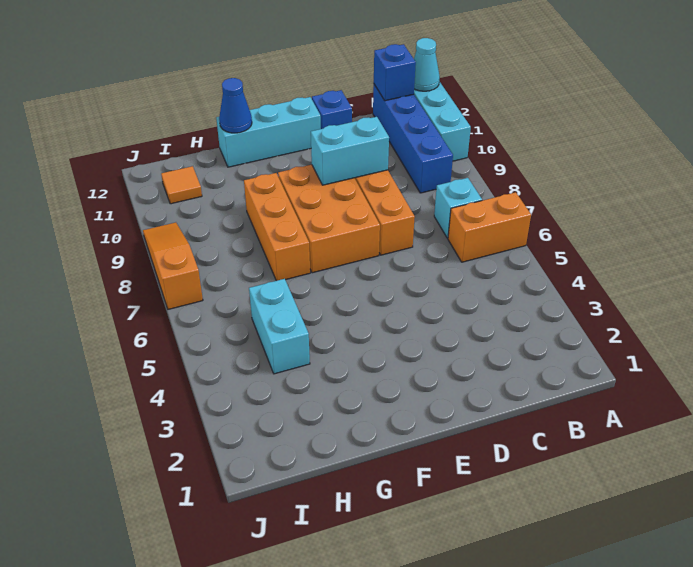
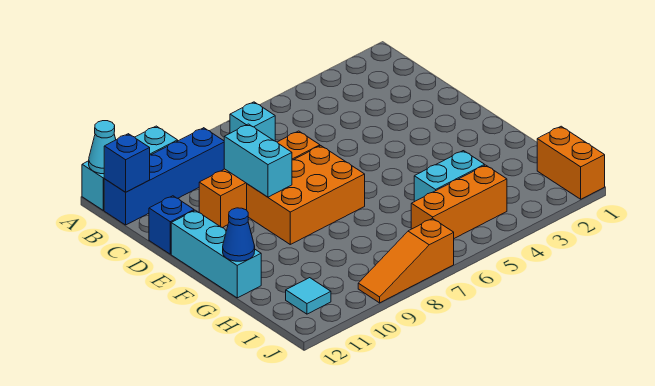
orange 1x2 brick [448,192,531,262] -> orange 1x2 brick moved to [537,126,605,199]
orange 1x3 brick [244,173,310,281] -> orange 1x3 brick moved to [411,165,507,238]
orange 1x1 tile [161,166,202,204] -> cyan 1x1 tile [286,278,331,314]

